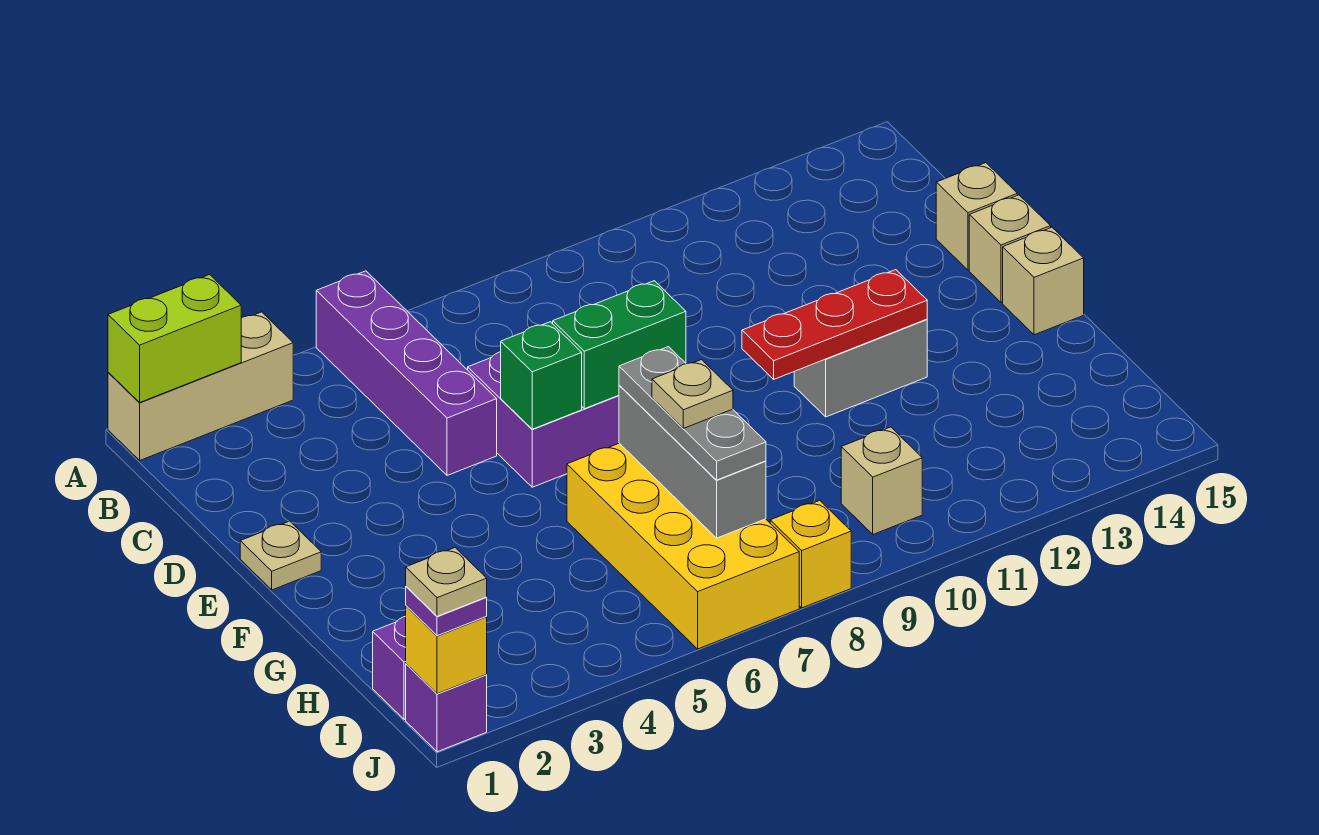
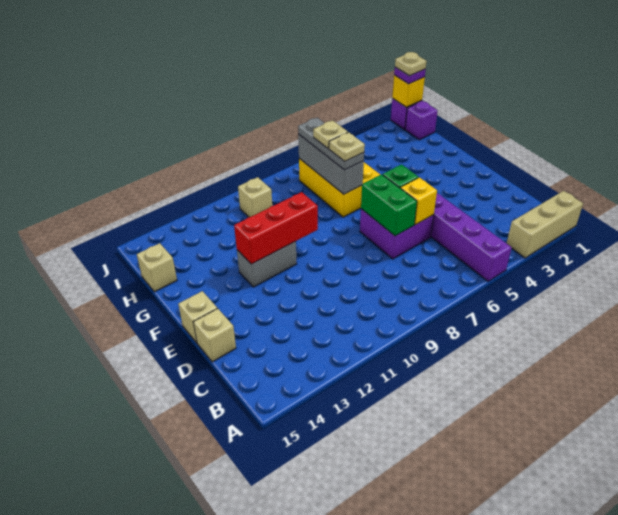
lime 1x2 brick [108,275,241,402] -> none
tan 1x1 plate [240,521,321,590] -> tan 1x1 plate moved to [329,132,365,161]
green 1x2 brick [553,281,686,409] -> green 1x2 brick turned to [361,174,417,236]
red 1x3 plate [742,270,927,379] -> red 1x3 brick [234,192,318,264]
tan 1x1 brick [1003,227,1084,335] -> tan 1x1 brick moved to [137,243,177,292]
yellow 2x4 brick [567,443,799,649] -> yellow 2x3 brick [299,158,380,217]
yellow 1x1 brick [770,500,851,608] -> yellow 1x1 brick moved to [400,178,437,225]

